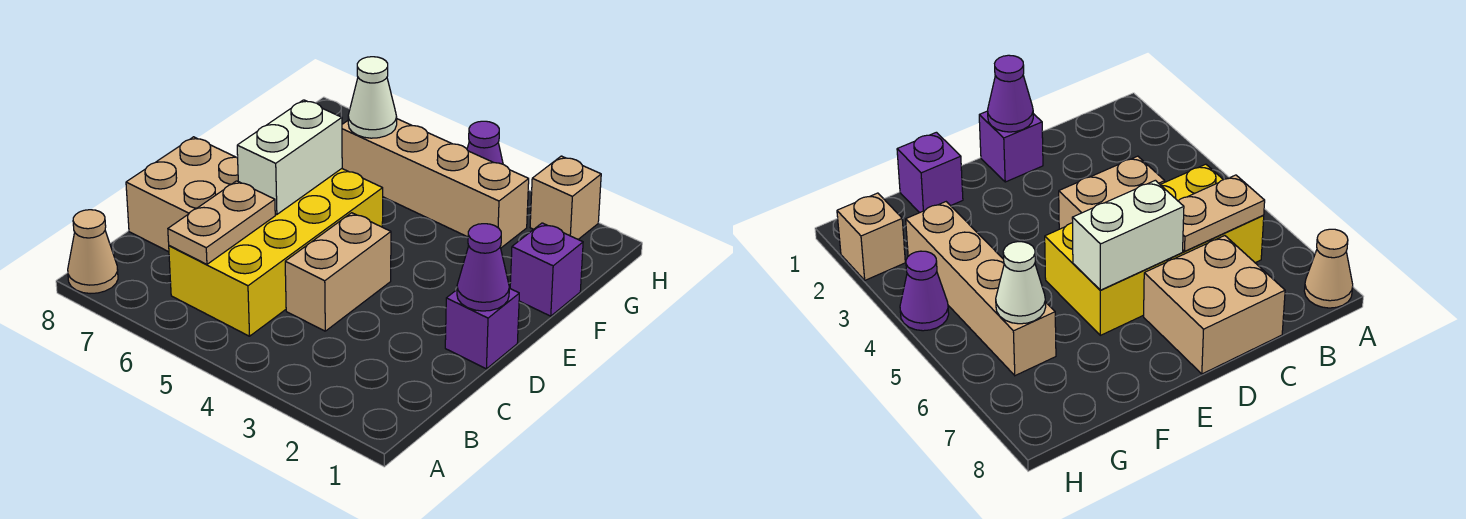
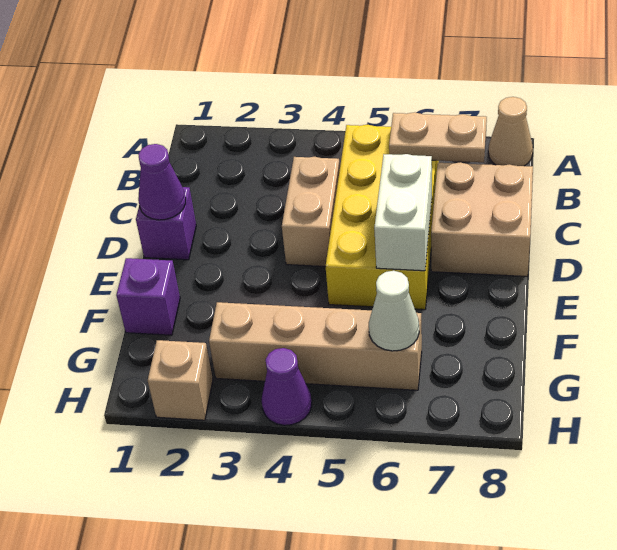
tan 1x2 plate [168,181,275,264] -> tan 1x2 plate turned to [389,112,487,162]

